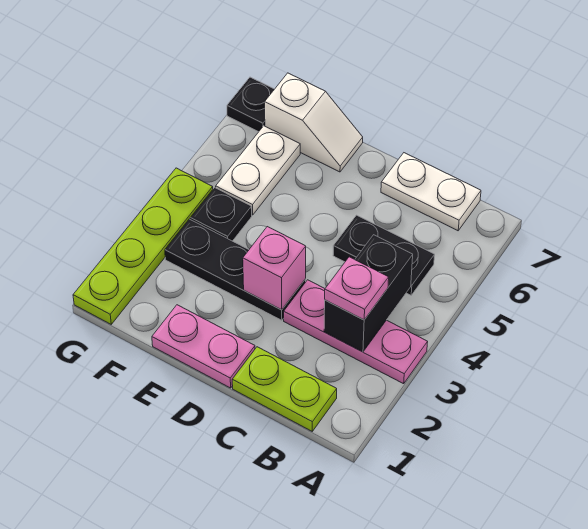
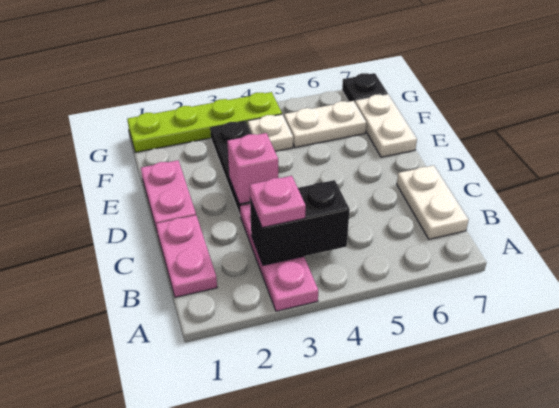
lime 1x2 plate [232,347,337,431] -> pink 1x2 plate [156,215,217,297]
black 1x2 plate [333,215,435,295] -> none
white 1x2 slope [265,73,363,172] -> white 1x2 plate [355,94,417,157]
black 1x1 plate [191,188,252,241] -> white 1x1 plate [248,114,293,151]

